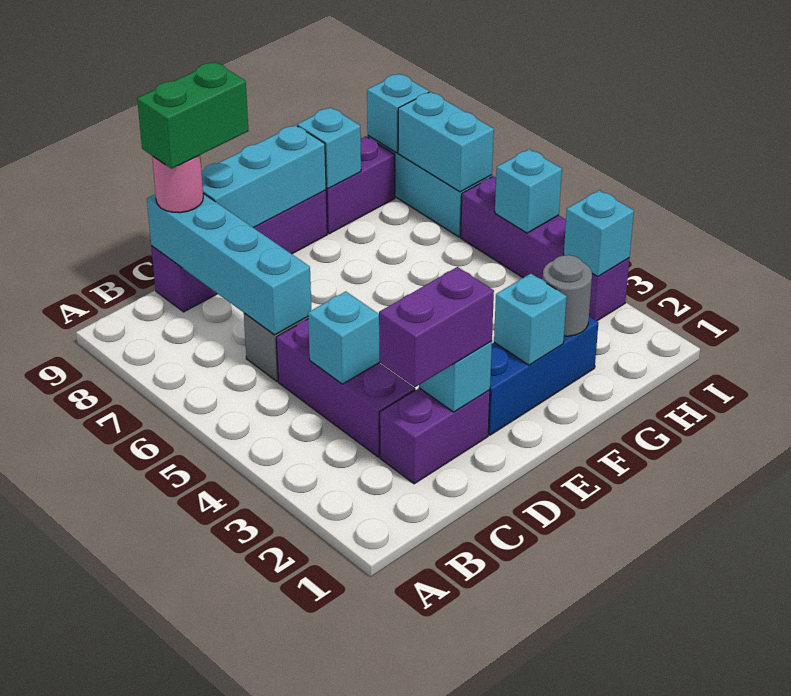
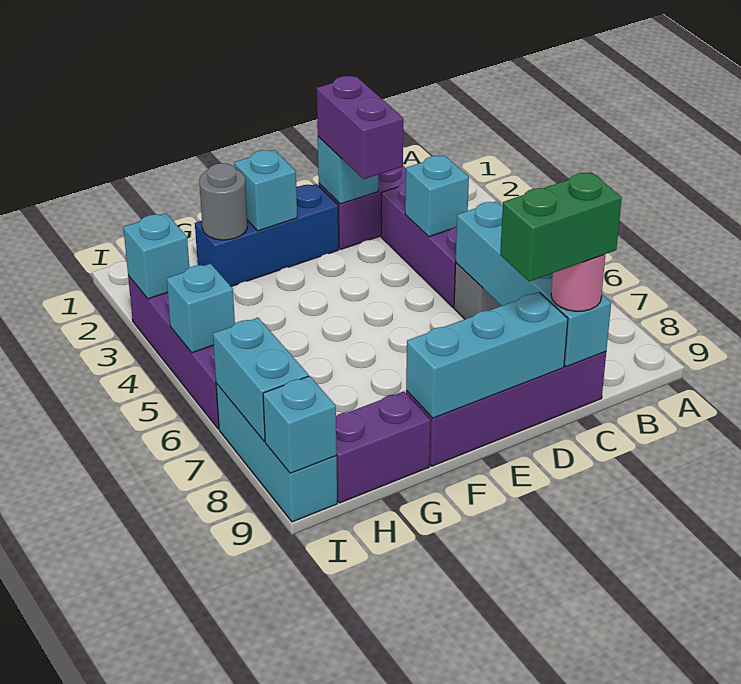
purple 1x2 brick [379,267,494,387] -> purple 1x2 brick turned to [317,76,403,179]
cyan 1x1 brick [297,108,361,189] -> none

